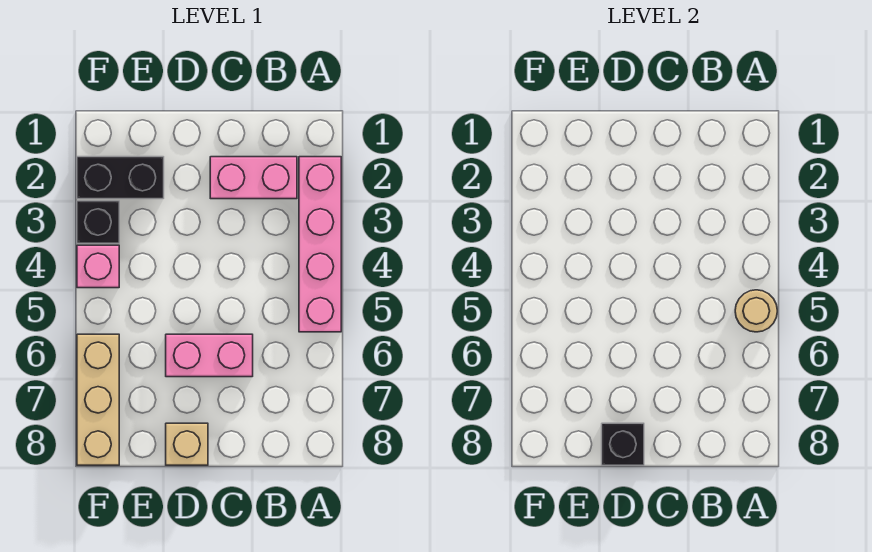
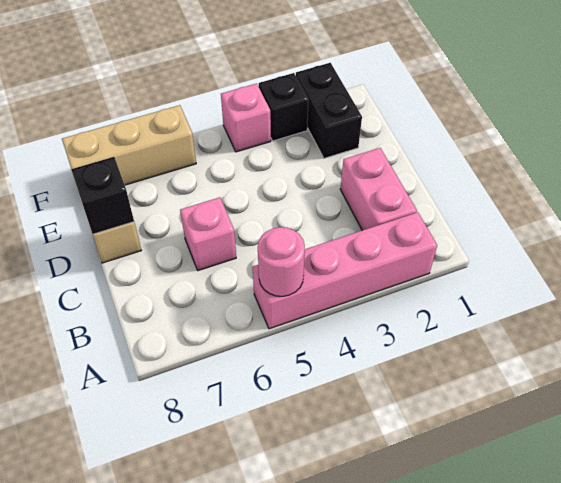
tan 1x1 round brick [735,290,777,332] -> pink 1x1 round brick [258,227,305,296]
pink 1x2 brick [166,334,253,377] -> pink 1x1 brick [180,197,236,271]

